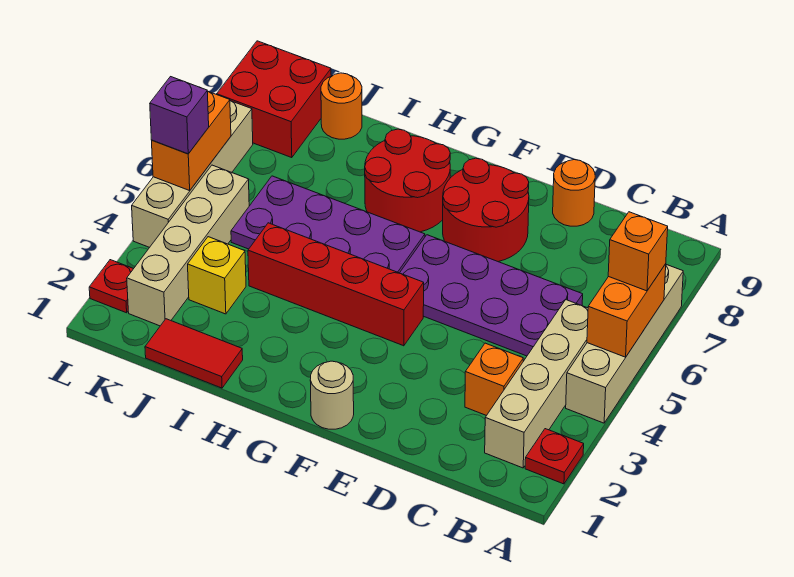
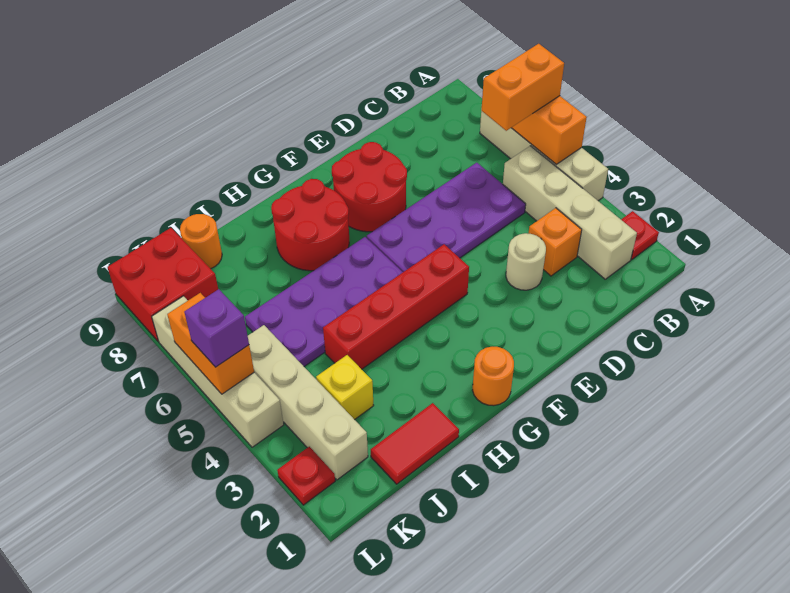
orange 1x1 brick [608,212,668,291] -> orange 1x2 brick [482,44,564,131]
orange 1x1 round brick [553,160,595,226] -> orange 1x1 round brick moved to [473,346,514,406]
tan 1x1 round brick [310,361,354,429] -> tan 1x1 round brick moved to [506,233,546,290]

